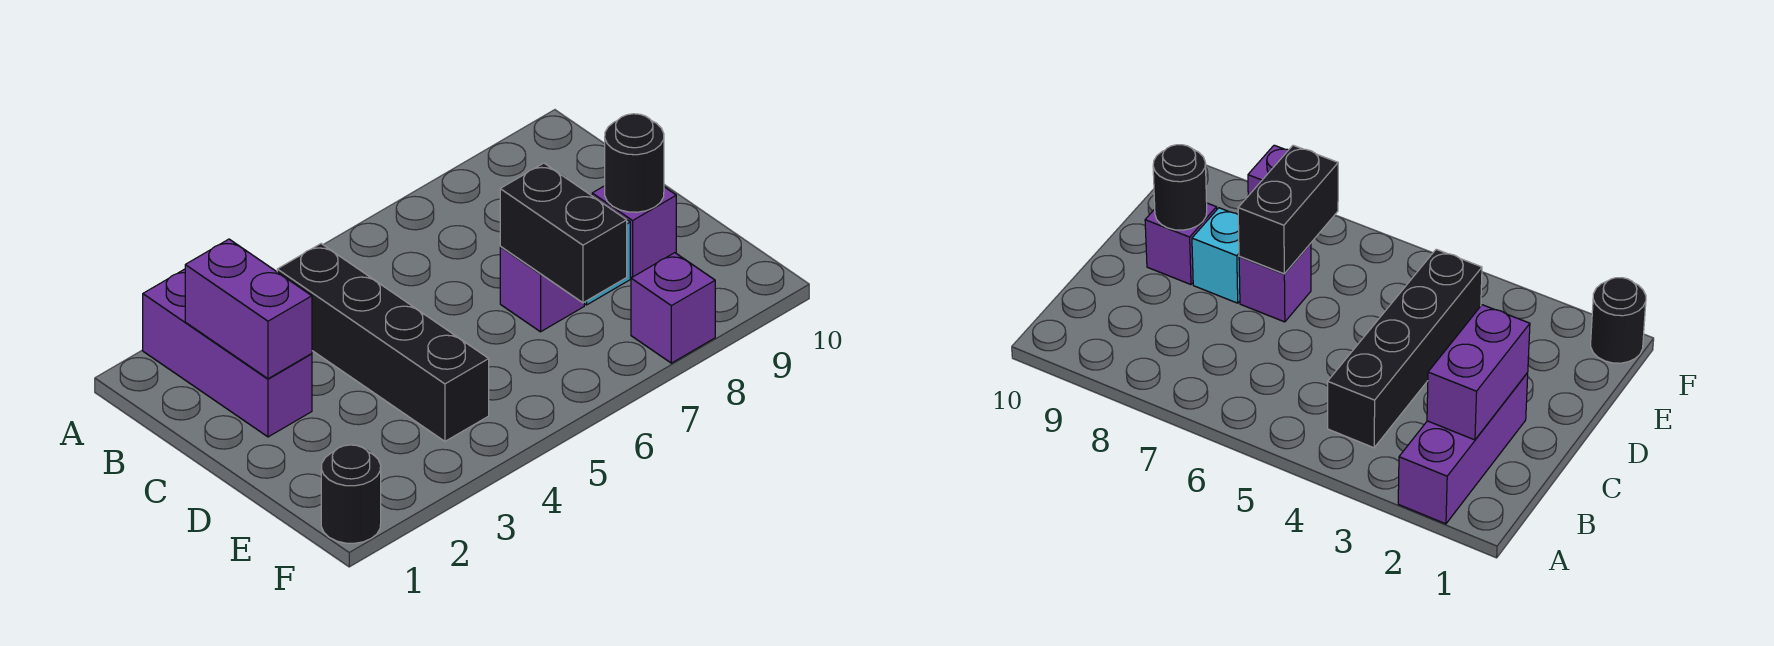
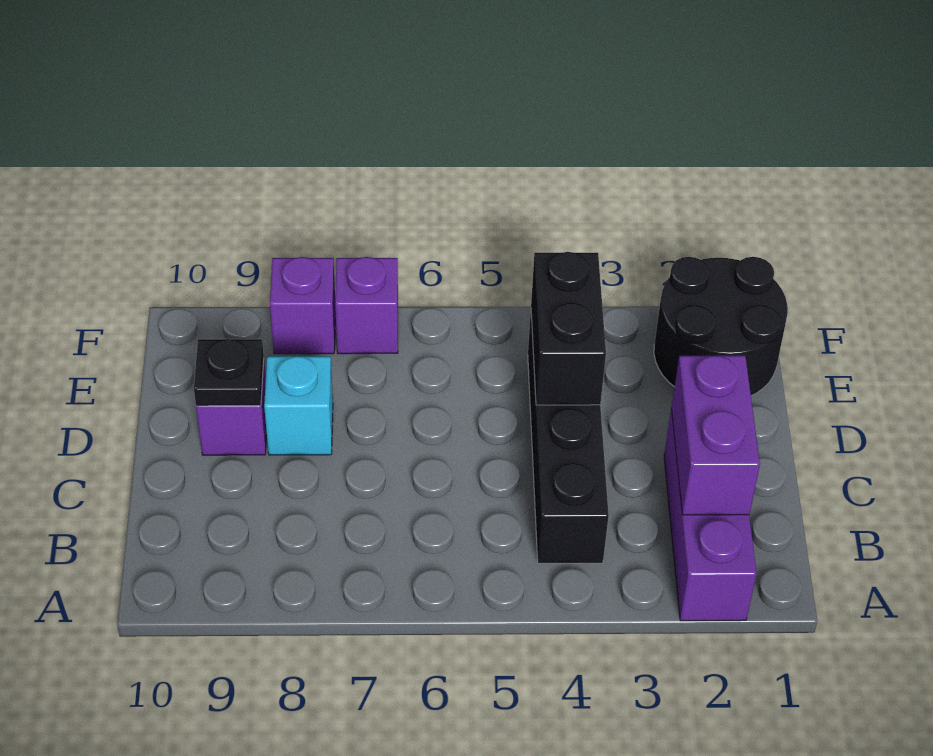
purple 1x1 brick [500,246,584,332] -> purple 1x1 brick moved to [335,257,398,354]
black 1x2 brick [500,163,627,303] -> black 1x2 brick moved to [531,252,606,405]
black 1x1 round brick [605,114,664,212] -> black 1x1 plate [194,339,264,406]
black 1x1 round brick [321,445,381,543] -> black 2x2 round brick [654,257,788,396]

